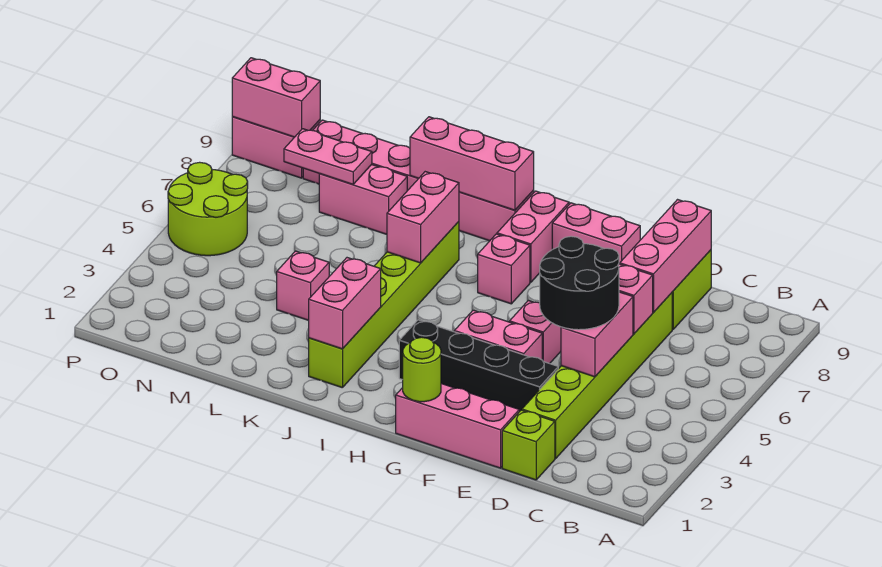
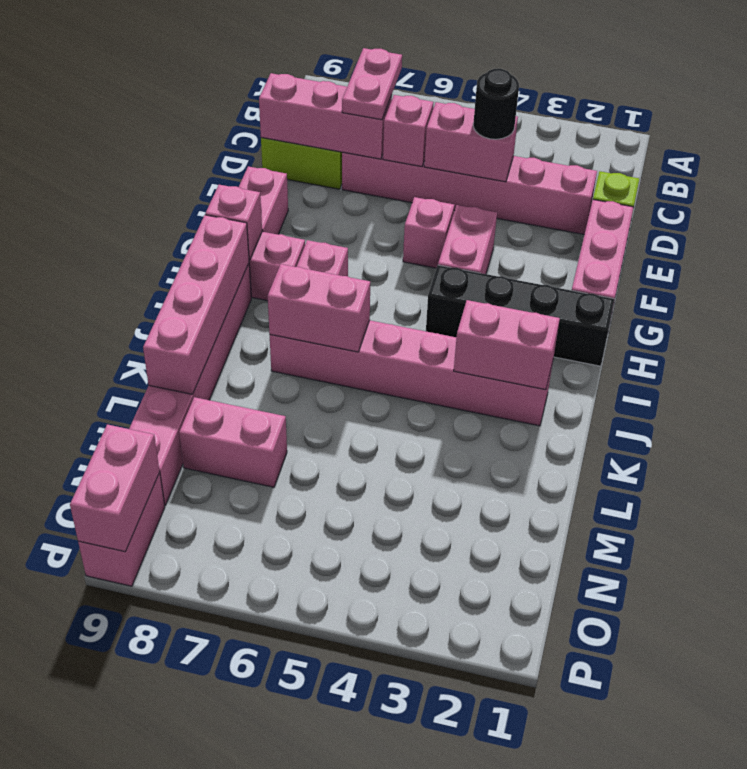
lime 1x6 brick [522,293,672,458] -> pink 1x6 brick [342,152,597,235]
black 2x2 round brick [540,236,619,330] -> black 1x1 round brick [473,69,519,139]
black 1x4 brick [399,320,558,412] -> black 1x4 brick turned to [426,265,615,366]
lime 1x1 round brick [403,337,441,402] -> none
pink 1x3 brick [410,117,534,210] -> pink 1x4 brick [143,215,249,394]
lime 1x6 brick [309,222,459,388] -> pink 1x6 brick [270,320,553,426]
pink 1x1 brick [277,251,329,320] -> pink 1x1 brick moved to [205,185,262,260]
pink 1x2 brick [319,165,407,234] -> pink 1x2 brick turned to [179,397,287,487]
pink 1x2 plate [284,129,372,184] -> pink 1x2 plate moved to [342,48,402,120]
lime 2x2 round brick [168,162,248,256] -> none

